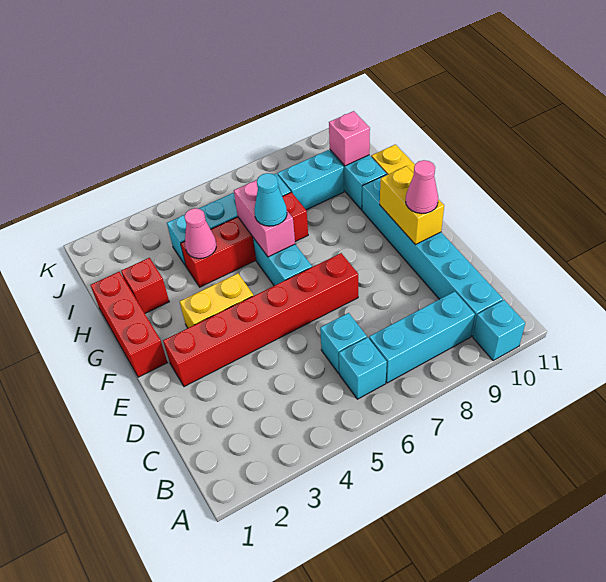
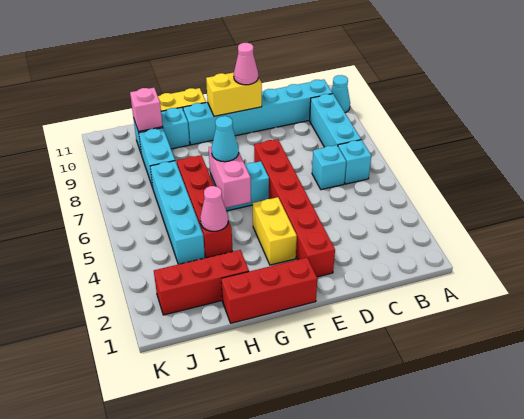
cyan 1x1 brick [473,300,525,360] -> cyan 1x1 cone [331,75,350,113]
pink 1x2 brick [234,180,295,257] -> pink 1x2 brick turned to [209,147,251,208]
red 1x1 brick [121,258,169,313] -> red 1x3 brick [154,250,249,315]

